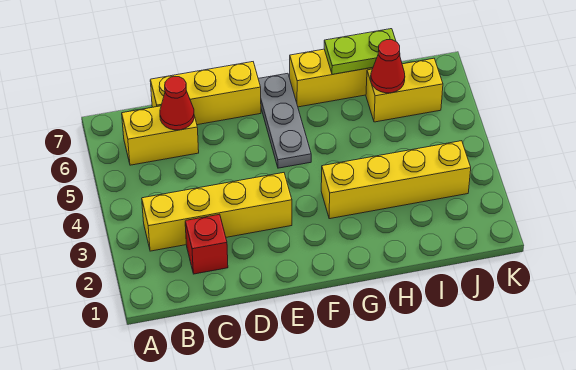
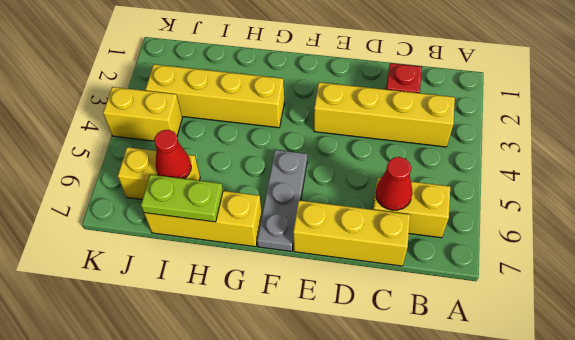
none -> yellow 1x2 brick [103,87,182,141]

